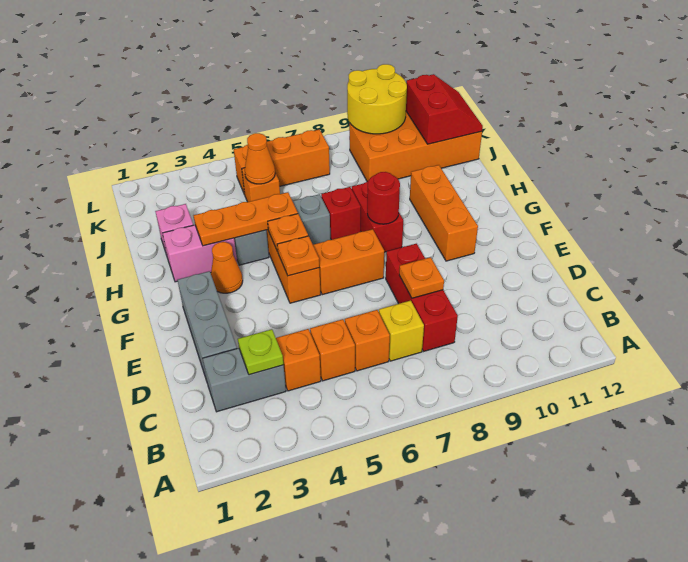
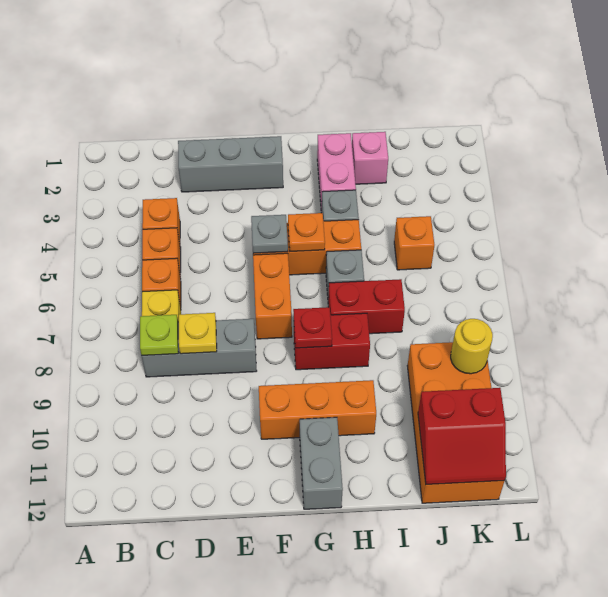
grey 1x2 brick [203,348,286,412] -> grey 1x2 brick moved to [300,417,343,509]
lime 1x1 plate [238,329,283,375] -> lime 1x1 plate moved to [140,315,178,355]
red 1x3 brick [386,244,458,351] -> grey 1x3 brick [142,319,256,377]
orange 1x1 plate [399,257,444,298] -> yellow 1x1 plate [179,313,217,354]
orange 1x1 plate [277,236,319,276] -> grey 1x1 plate [251,215,288,253]
orange 1x1 cone [211,242,243,293] -> none
red 1x1 round brick [367,172,400,224] -> red 1x1 plate [293,307,332,348]
orange 1x3 plate [193,192,298,246] -> none
red 1x1 brick [321,187,361,240] -> red 1x2 brick [328,279,405,334]
orange 1x1 cone [245,133,275,184] -> none
orange 1x3 brick [234,130,330,195] -> none
yellow 2x2 round brick [347,64,407,134] -> yellow 1x1 round brick [451,319,493,374]

